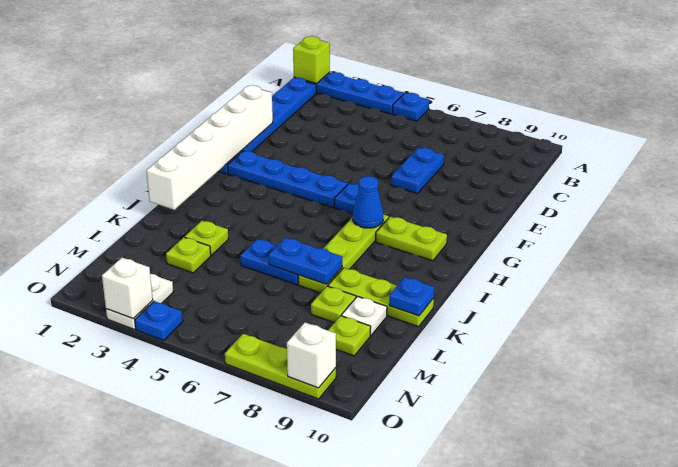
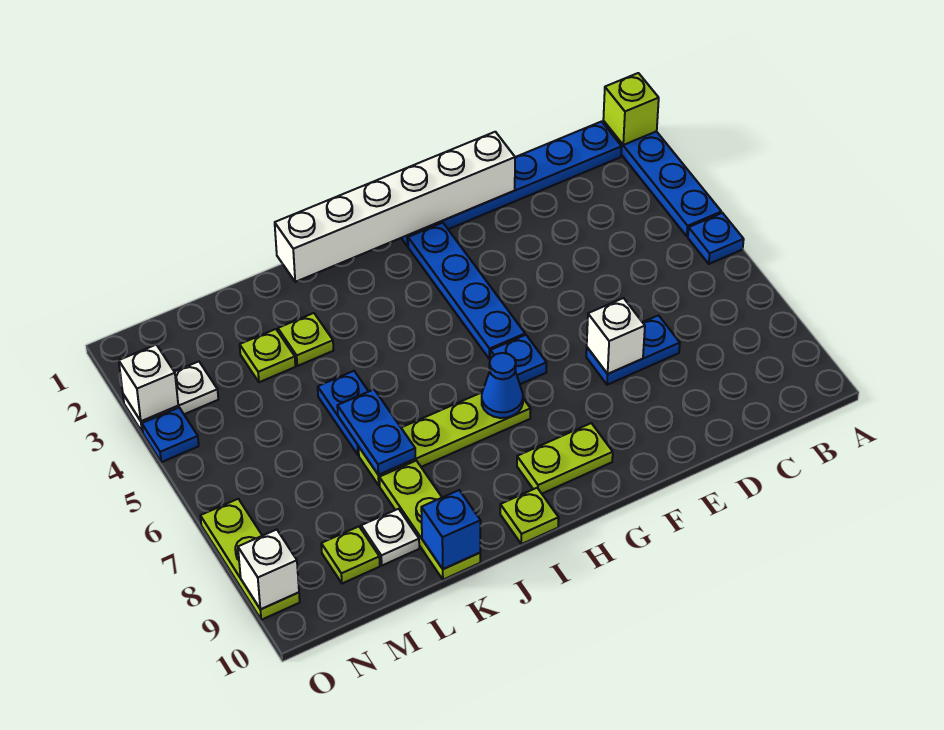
none -> white 1x1 brick [587,298,645,374]
lime 1x2 plate [376,217,447,261] -> lime 1x2 plate turned to [517,423,613,494]
blue 1x1 plate [389,277,434,316] -> blue 1x1 brick [421,490,481,569]
lime 1x1 plate [311,286,356,323] -> lime 1x1 plate moved to [500,488,559,544]

